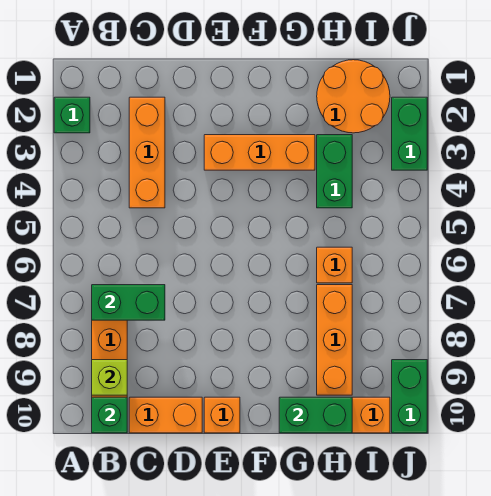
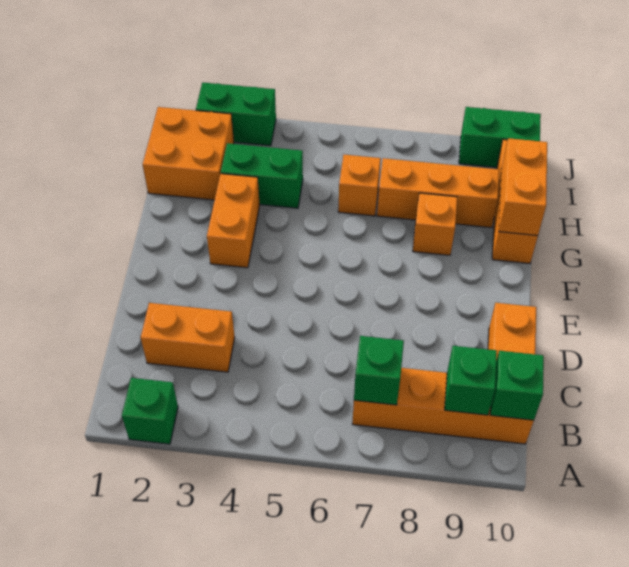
green 1x2 brick [92,285,165,320] -> green 1x1 brick [354,336,404,405]
lime 1x1 brick [92,360,127,395] -> green 1x1 brick [445,346,497,415]
orange 1x3 brick [129,97,165,208] -> orange 1x2 brick [141,303,235,372]
orange 1x3 brick [204,135,315,170] -> orange 1x2 brick [207,174,260,268]
orange 1x1 brick [204,397,240,433] -> orange 1x1 brick moved to [413,193,457,255]
green 1x2 brick [279,397,352,433] -> orange 1x2 brick [499,138,547,236]
orange 2x2 round brick [317,60,390,133] -> orange 2x2 brick [143,107,234,200]

